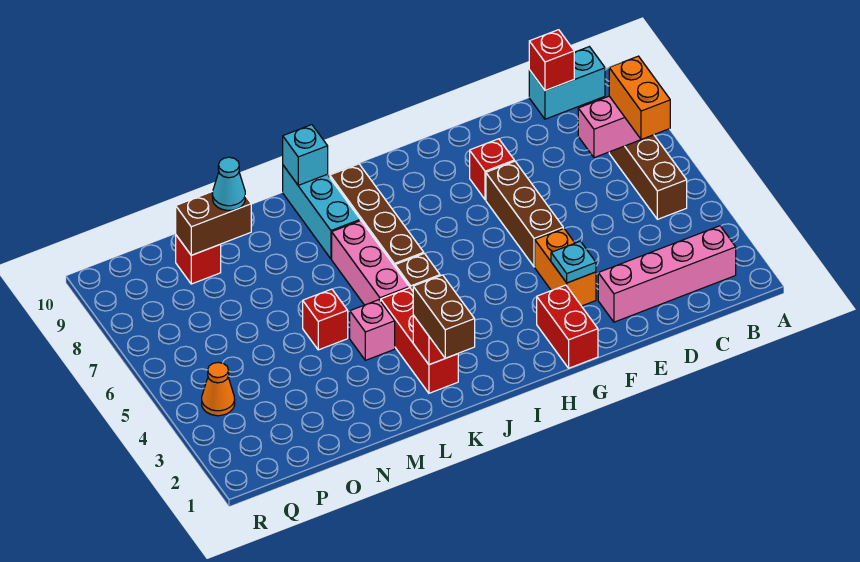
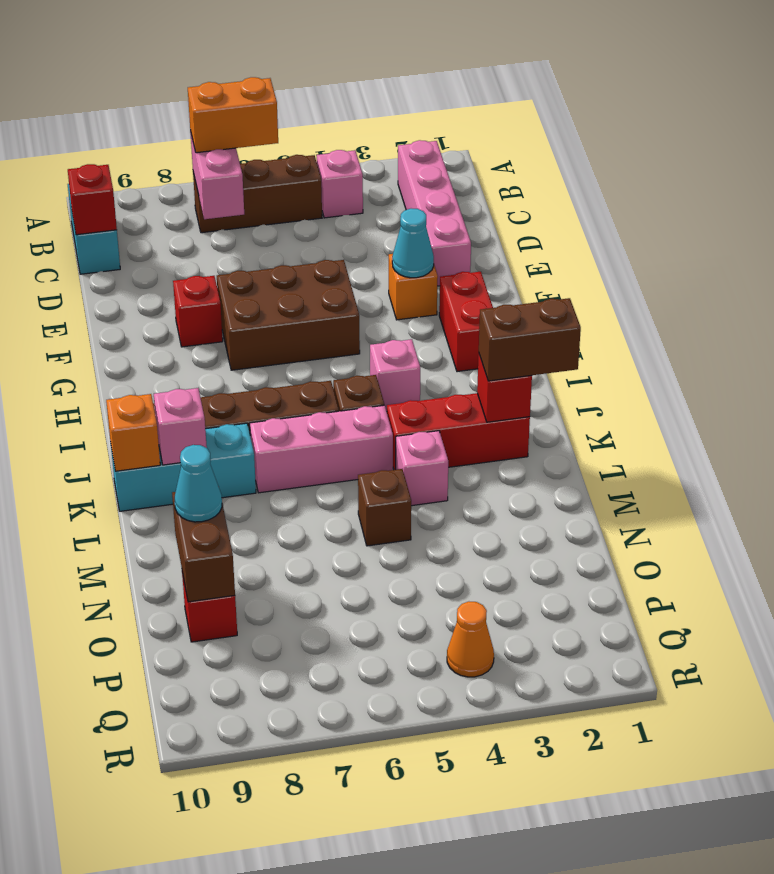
none -> pink 1x1 brick [317,150,363,218]
orange 1x2 brick [535,228,596,306] -> orange 1x1 brick [389,254,438,320]
cyan 1x1 plate [551,241,596,283] -> cyan 1x1 cone [392,208,434,278]
brown 1x3 brick [486,161,563,267] -> brown 2x3 brick [217,260,360,370]
red 1x2 brick [537,285,598,368] -> red 1x2 brick turned to [439,272,493,372]
none -> pink 1x1 brick [370,339,420,412]
none -> pink 1x1 brick [154,388,207,465]
cyan 1x1 brick [283,125,328,185] -> orange 1x1 brick [106,394,160,471]
red 1x1 brick [303,289,348,350] -> brown 1x1 brick [358,469,411,546]

